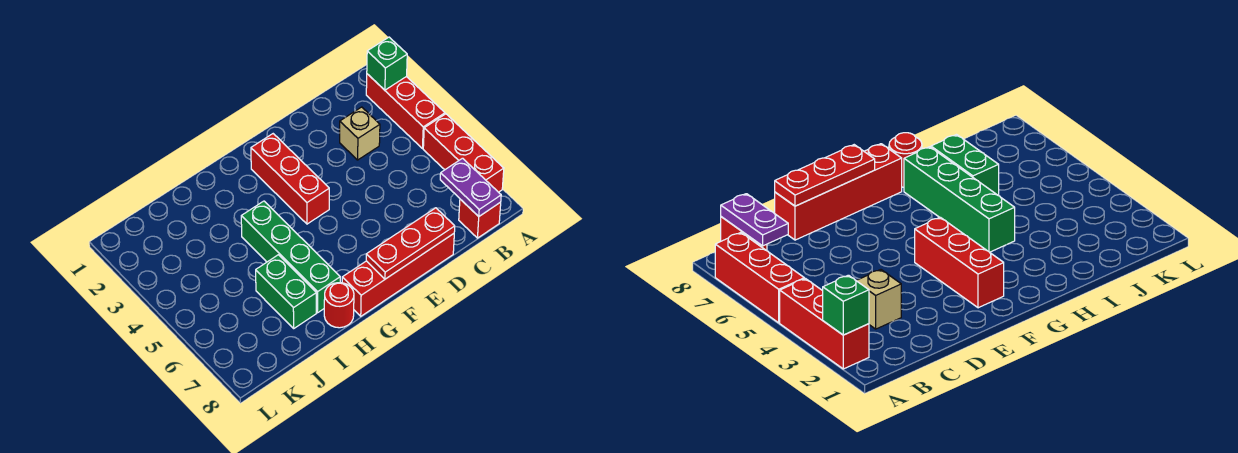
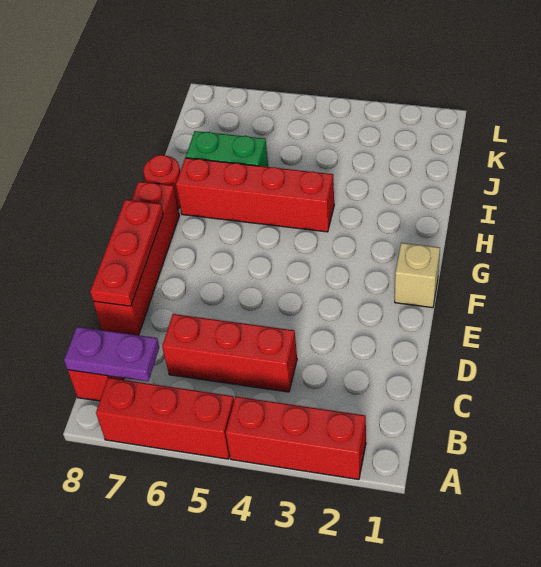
green 1x1 brick [367,37,407,90] -> none
tan 1x1 brick [340,107,380,160] -> tan 1x1 brick moved to [395,243,440,308]
red 1x3 brick [251,134,329,224] -> red 1x3 brick moved to [162,314,297,392]
green 1x4 brick [241,201,340,313] -> red 1x4 brick [176,158,334,232]

